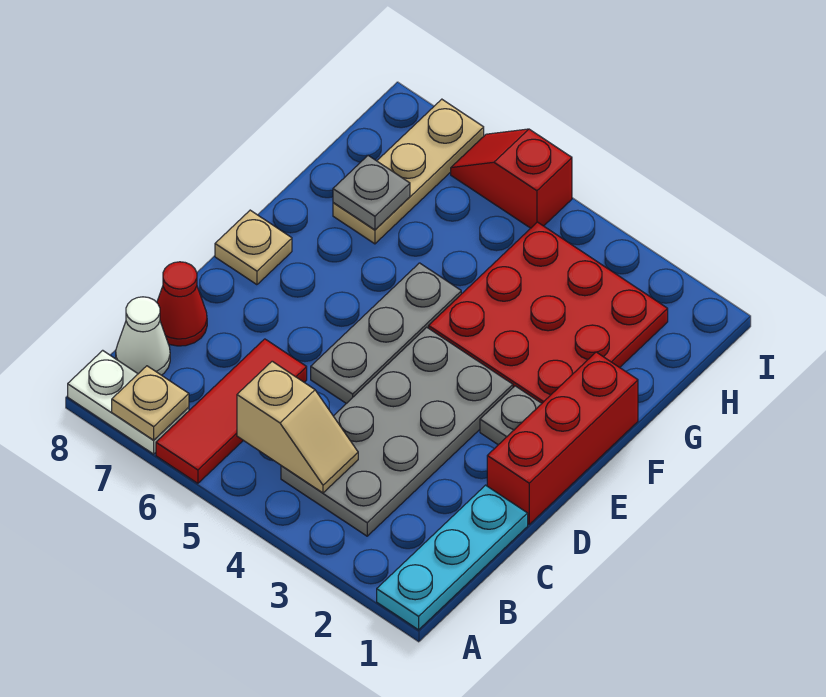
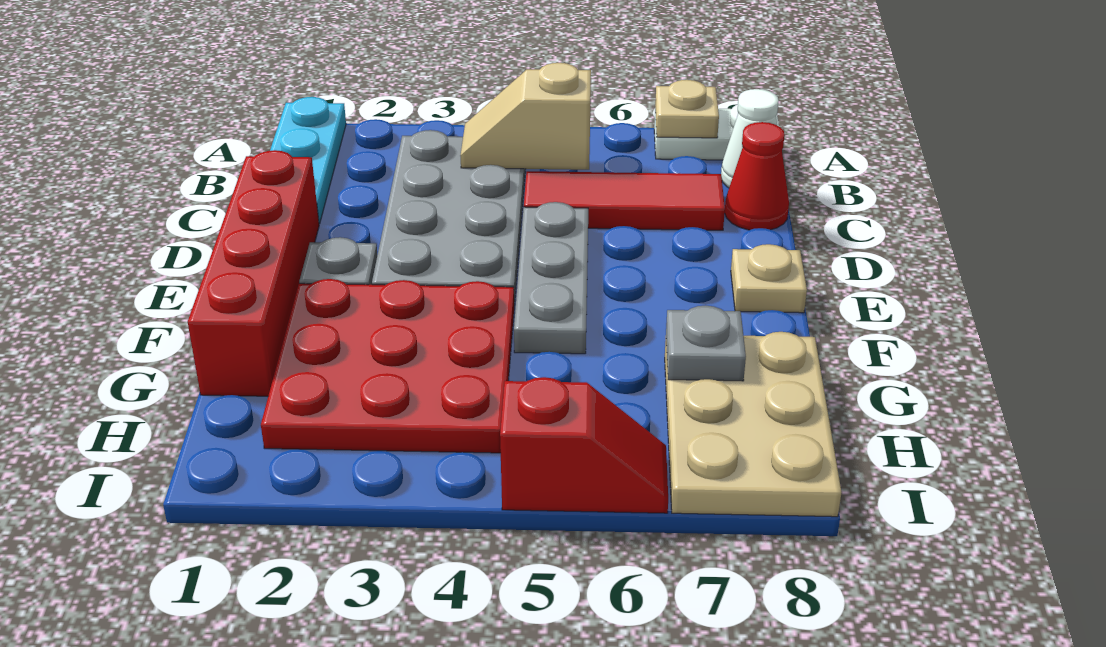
red 1x3 tile [156,339,307,483] -> red 1x3 tile turned to [524,171,725,230]
red 1x3 brick [487,352,638,524] -> red 1x4 brick [188,150,319,396]
tan 1x3 plate [333,99,484,244] -> tan 2x3 plate [665,332,842,517]

